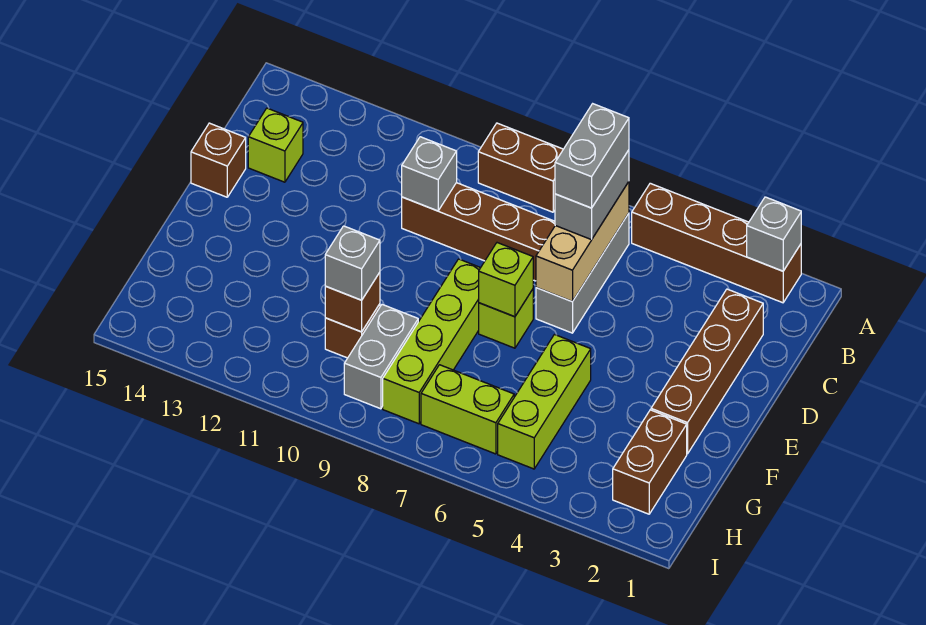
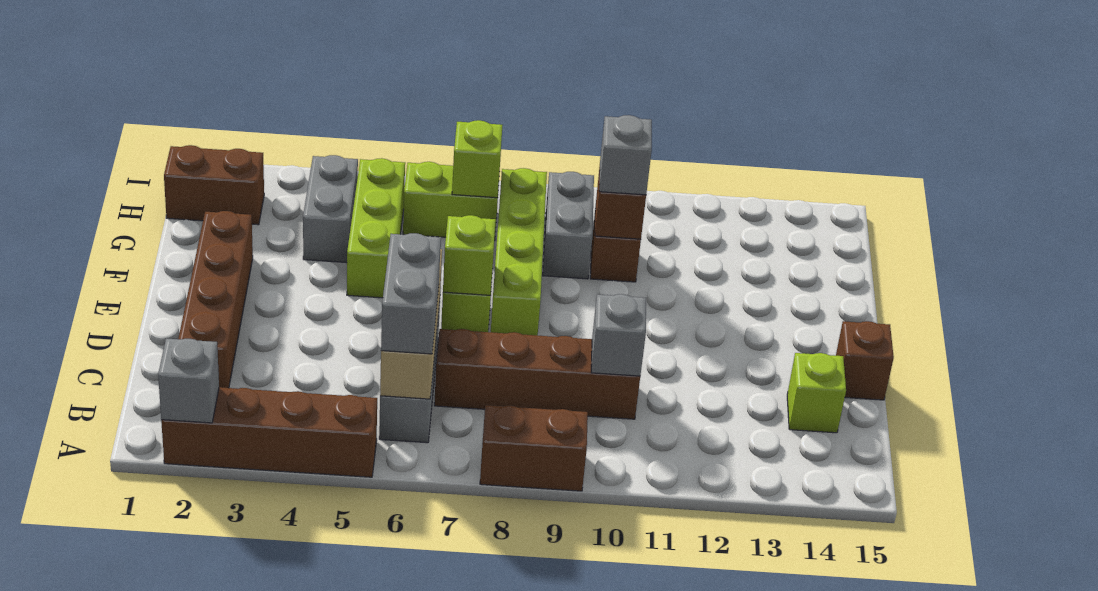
grey 1x2 brick [555,104,629,208] -> grey 1x2 brick moved to [303,155,358,263]
brown 1x2 brick [613,410,687,514] -> brown 1x2 brick turned to [164,145,264,225]
none -> lime 1x1 brick [452,120,502,198]

